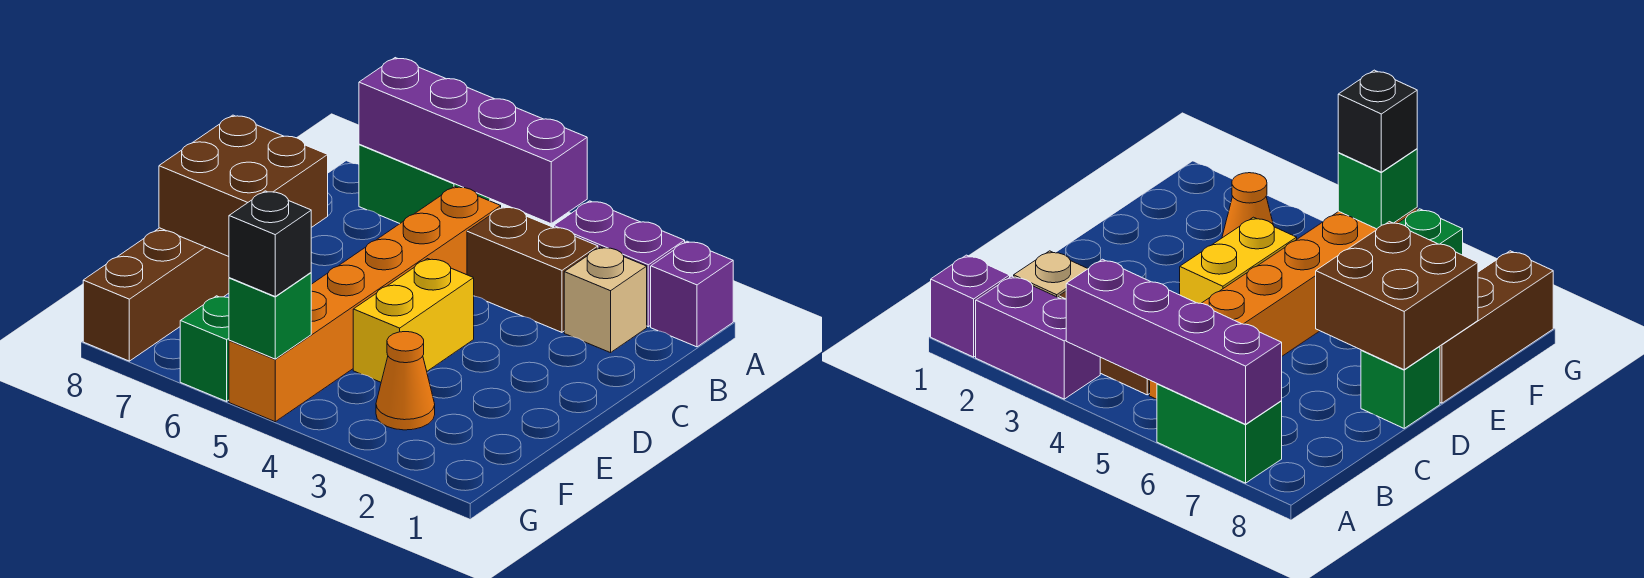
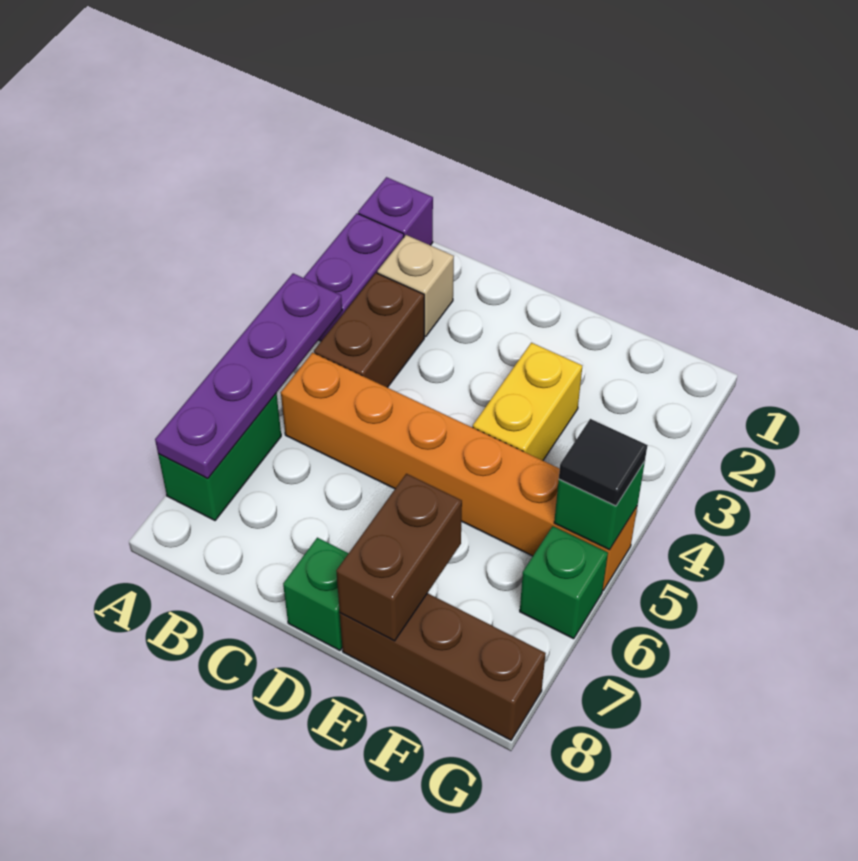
purple 1x4 brick [359,58,587,224] -> purple 1x4 plate [155,273,342,479]
yellow 1x2 brick [353,259,474,382] -> yellow 1x2 brick turned to [473,343,582,461]
brown 2x2 brick [159,115,328,257] -> brown 1x2 brick [336,474,462,641]
orange 1x1 cone [376,332,435,430] -> none
black 1x1 brick [229,191,311,296] -> black 1x1 tile [559,419,648,506]

